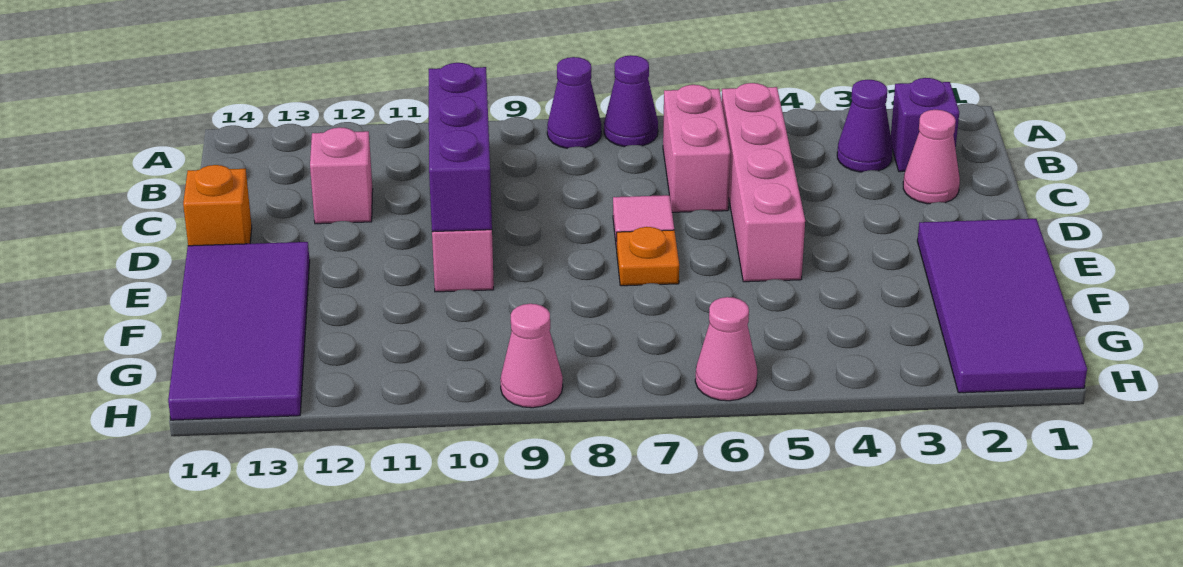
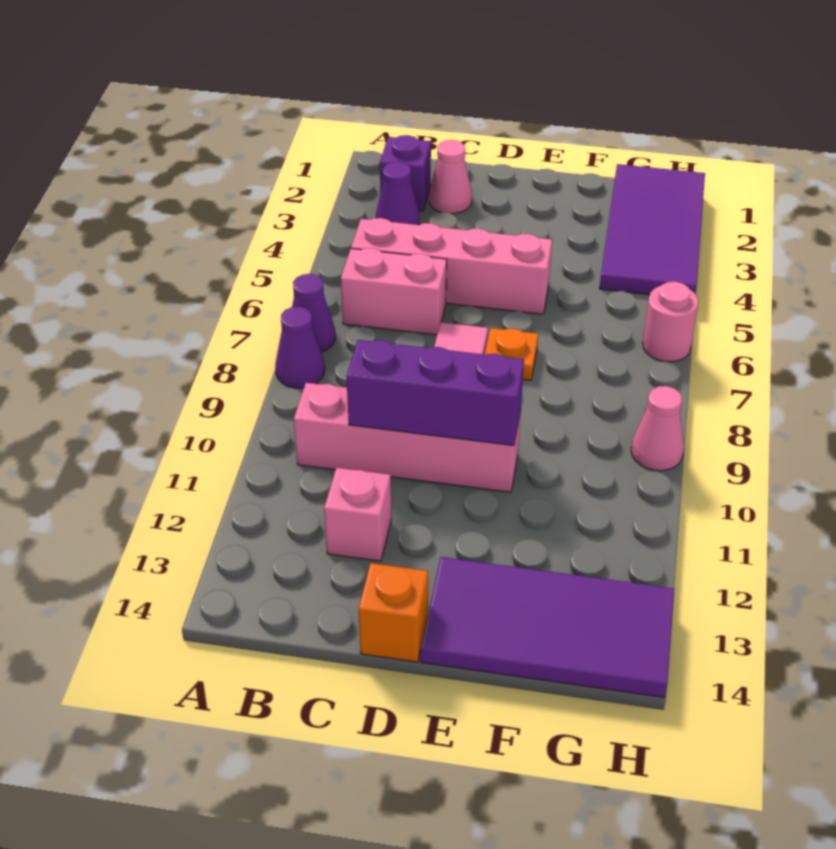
purple 2x4 tile [917,219,1087,393] -> purple 2x4 tile turned to [600,164,705,295]
pink 1x1 cone [695,297,757,401] -> pink 1x1 round brick [643,282,698,362]

